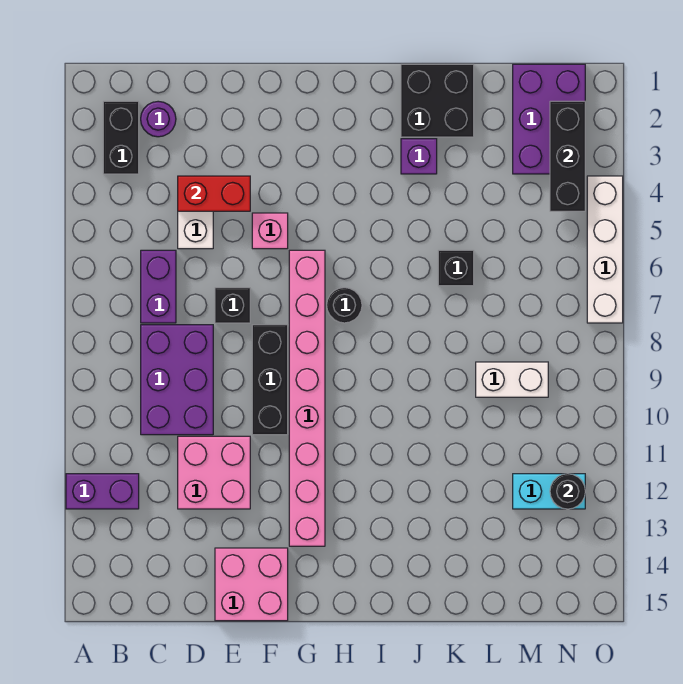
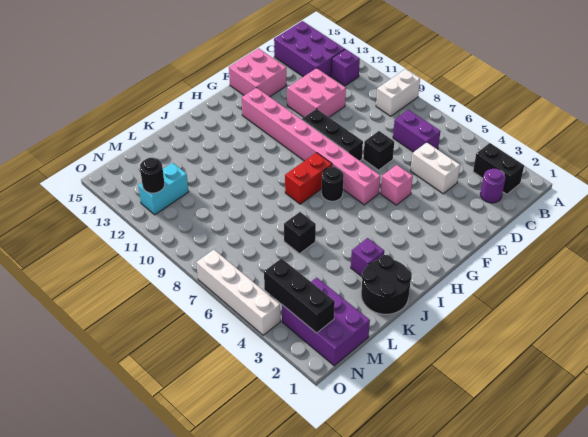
purple 1x2 brick [66,474,139,509] -> purple 1x1 brick [331,49,360,86]
purple 2x3 brick [141,325,213,435] -> purple 2x3 brick moved to [274,21,345,77]
red 1x2 brick [178,176,250,211] -> red 1x2 brick moved to [285,153,332,204]
black 2x2 brick [401,64,474,137] -> black 2x2 round brick [361,255,412,314]
white 1x2 brick [476,362,548,397] -> white 1x2 brick moved to [376,69,420,116]

